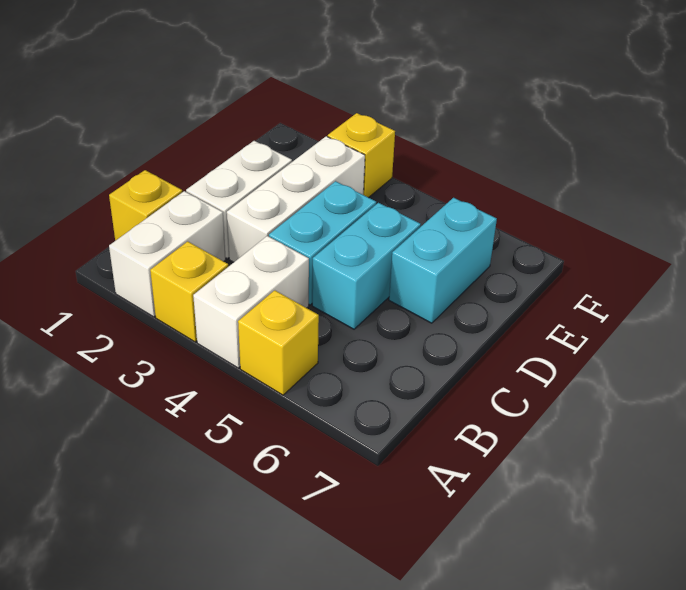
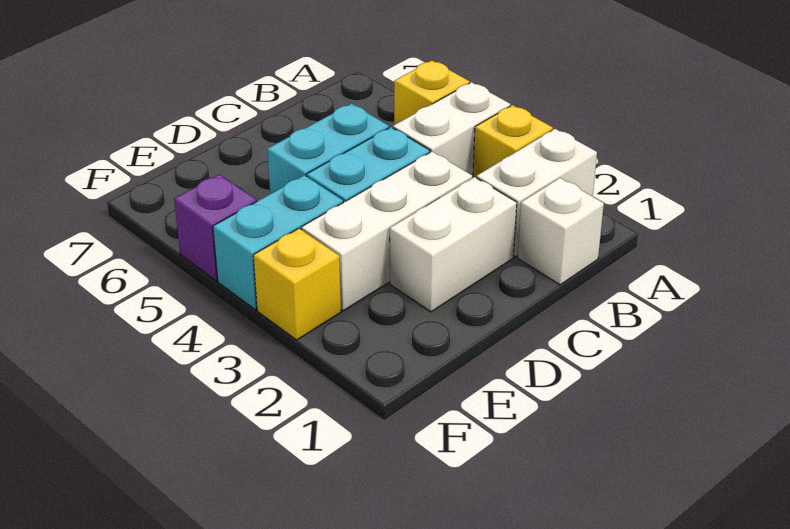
yellow 1x1 brick [109,170,182,241] -> white 1x1 brick [518,178,604,285]
cyan 1x2 brick [389,198,497,323] -> cyan 1x2 brick moved to [213,175,343,310]
none -> purple 1x1 brick [174,174,257,281]

